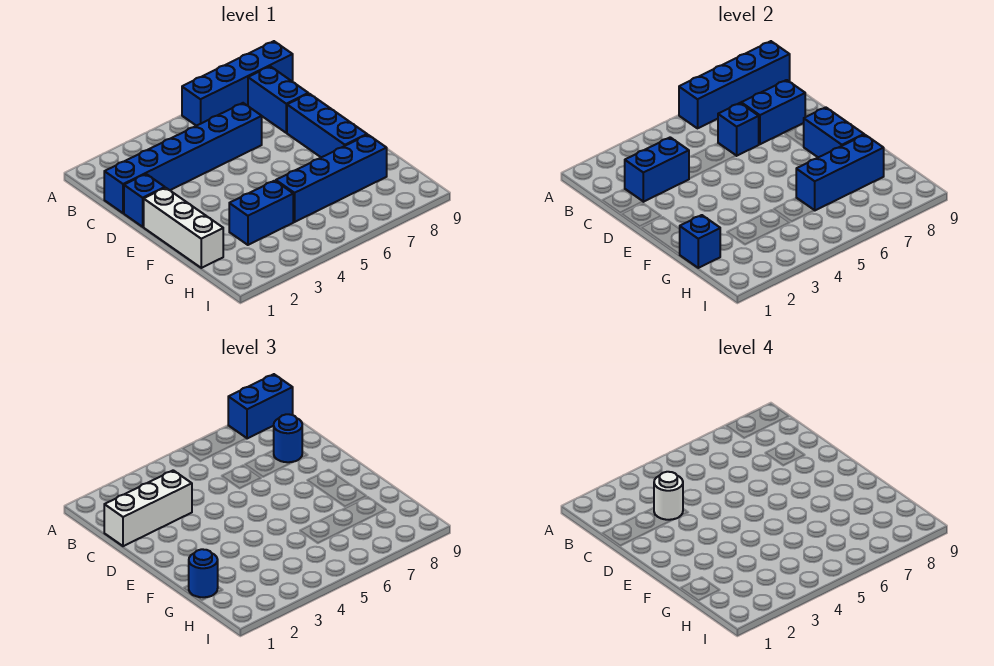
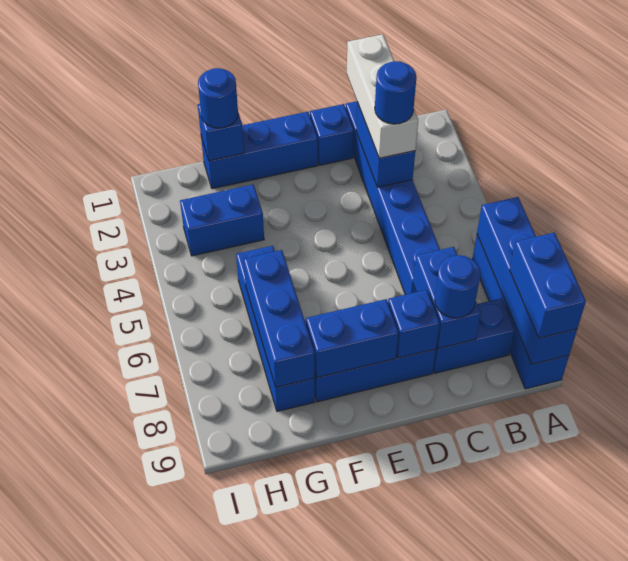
white 1x1 round brick [654,472,683,520] -> blue 1x1 round brick [375,61,416,124]
blue 1x1 brick [718,103,759,156] -> blue 1x1 brick moved to [388,290,440,358]
white 1x3 brick [144,188,223,268] -> blue 1x3 brick [201,112,318,189]
blue 1x2 brick [229,181,293,245] -> blue 1x2 brick turned to [180,184,264,256]

